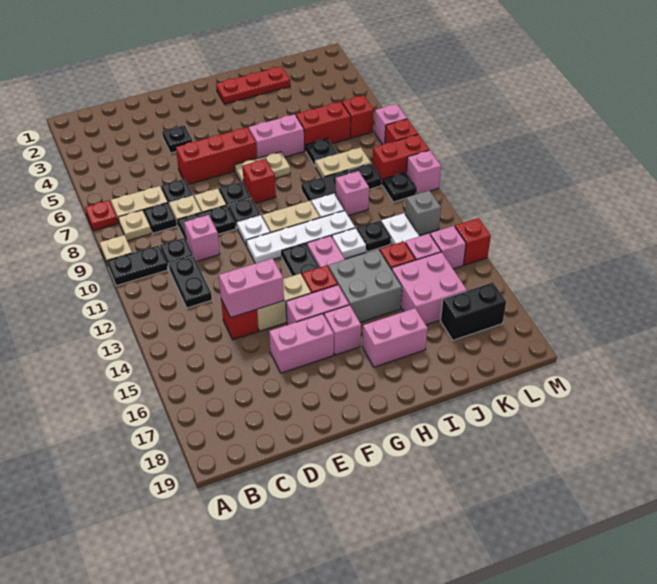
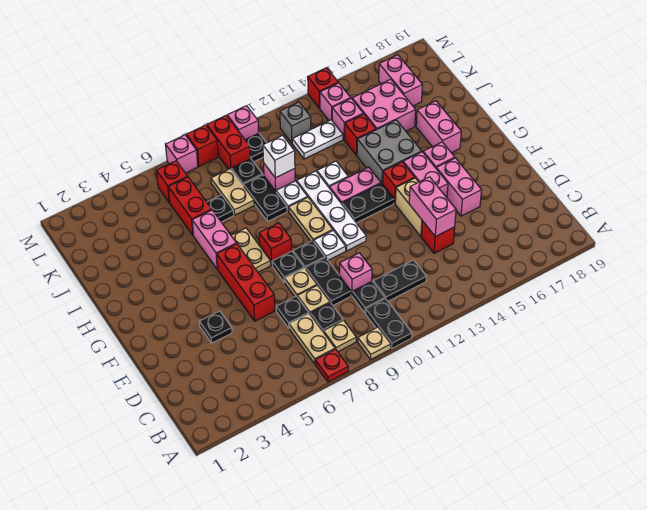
red 1x3 plate [216,66,290,104] -> none
none -> white 1x1 brick [263,136,295,178]
black 1x1 plate [357,221,391,252] -> none
black 1x2 brick [440,283,506,340] -> pink 1x2 brick [379,55,422,106]

